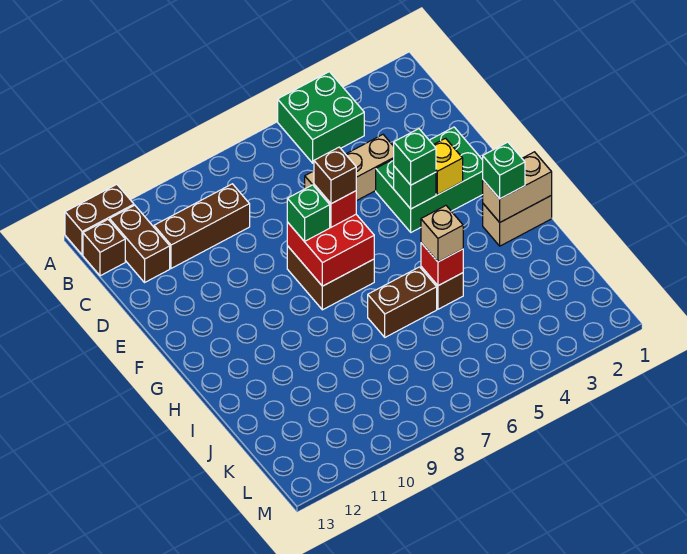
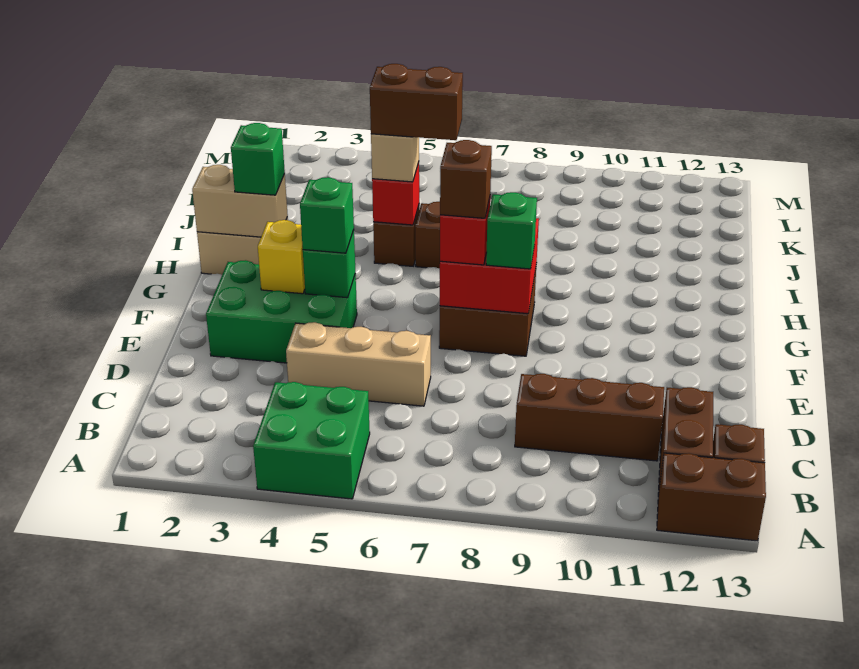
none -> brown 1x2 brick [370,64,463,140]

